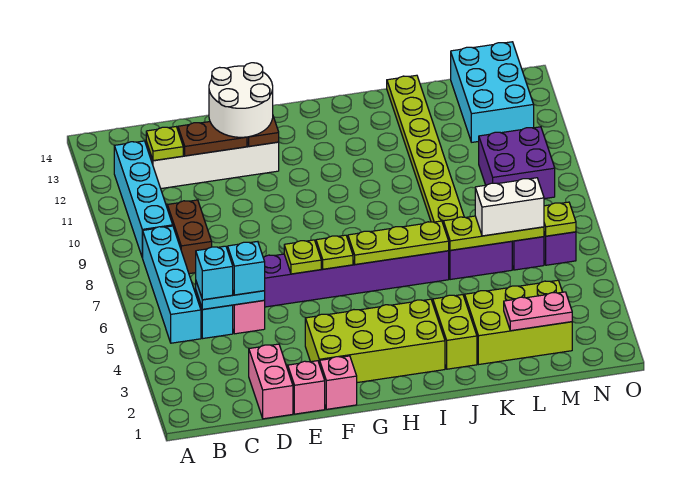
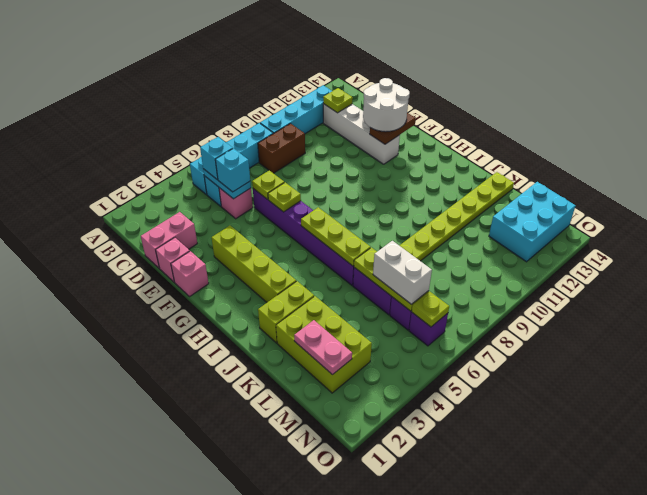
brown 1x2 plate [178,122,247,156] -> none
lime 2x4 brick [305,299,445,383] -> lime 1x4 brick [212,226,296,302]
lime 1x1 plate [316,235,353,269] -> lime 1x1 plate moved to [252,170,284,199]
purple 2x2 brick [479,127,555,199] -> none

